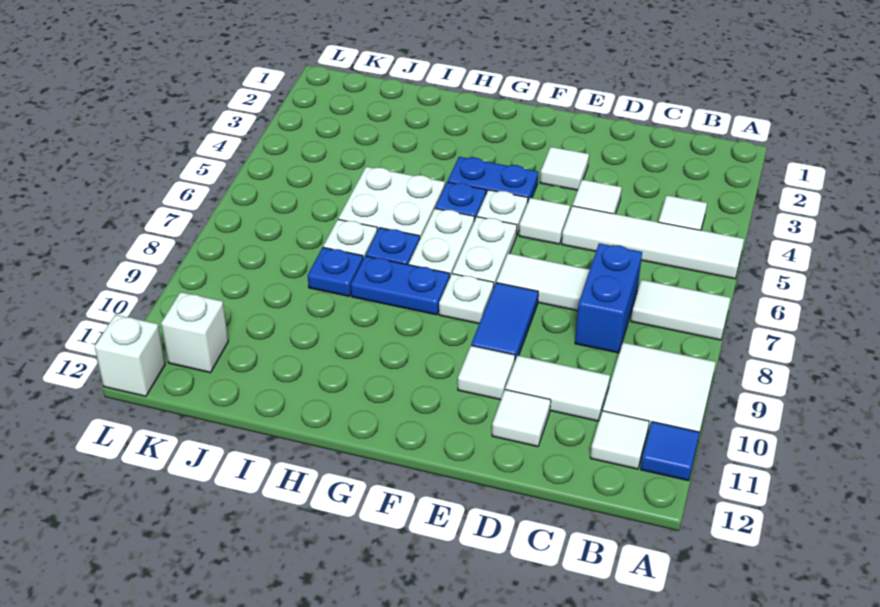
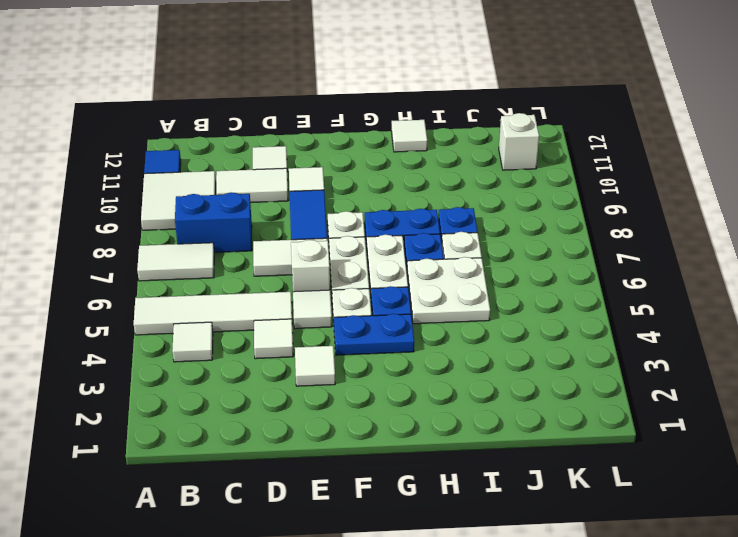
white 1x1 tile [590,411,649,469] -> white 1x1 tile moved to [391,120,427,152]
blue 1x2 brick [575,243,642,353] -> blue 1x2 brick turned to [175,192,252,252]
white 1x1 brick [94,315,165,396] -> white 1x1 brick moved to [291,240,330,292]

